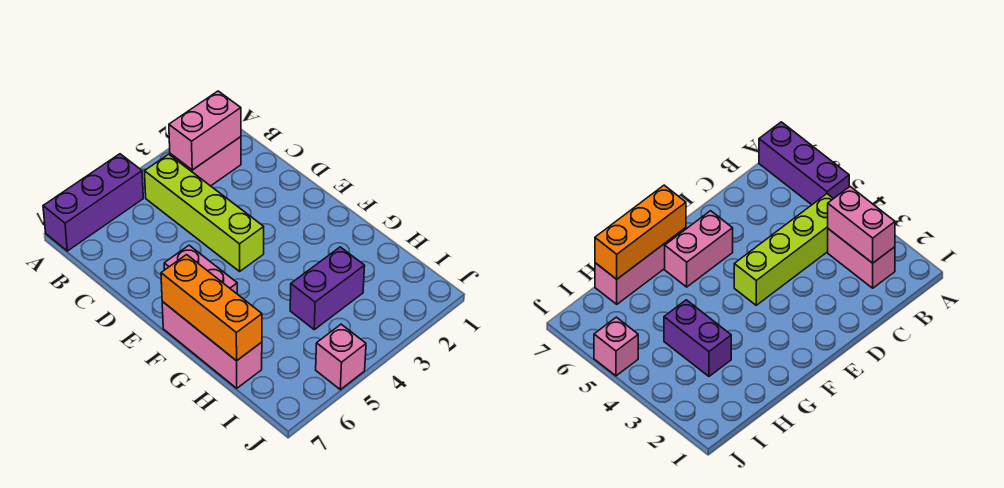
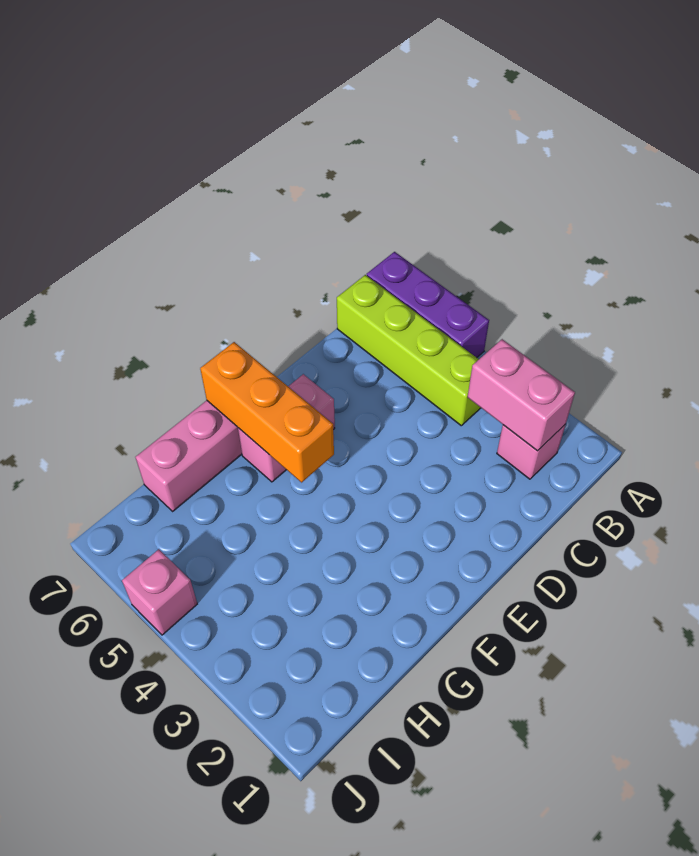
pink 1x2 brick [170,137,241,186] -> pink 1x1 brick [497,424,566,479]
lime 1x4 brick [144,154,264,271] -> lime 1x4 brick turned to [337,275,481,426]
orange 1x3 brick [161,255,262,361] -> orange 1x3 brick turned to [200,342,334,482]
purple 1x2 brick [290,247,365,330] -> none

